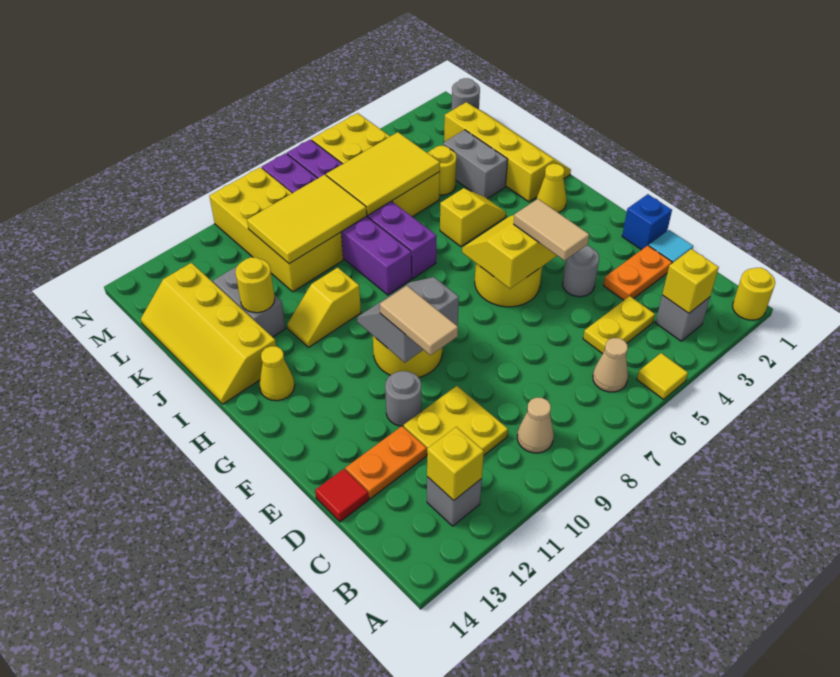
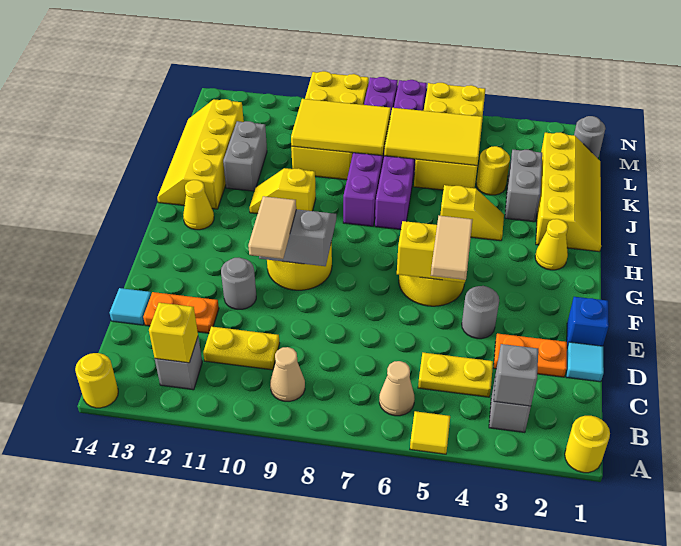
yellow 1x1 brick [662,249,719,313] -> grey 1x1 brick [494,344,538,406]
yellow 2x2 plate [404,386,508,455] -> yellow 1x2 plate [203,327,280,370]
red 1x1 tile [315,469,369,522] -> cyan 1x1 tile [110,288,151,325]
yellow 1x1 round brick [235,257,275,313] -> yellow 1x1 round brick moved to [75,353,118,408]

